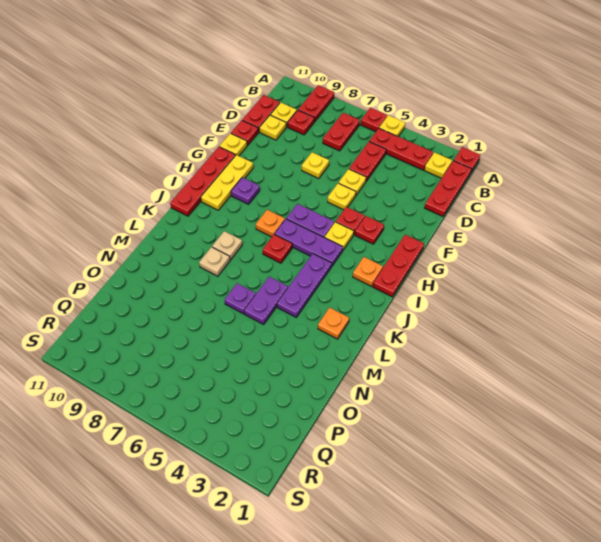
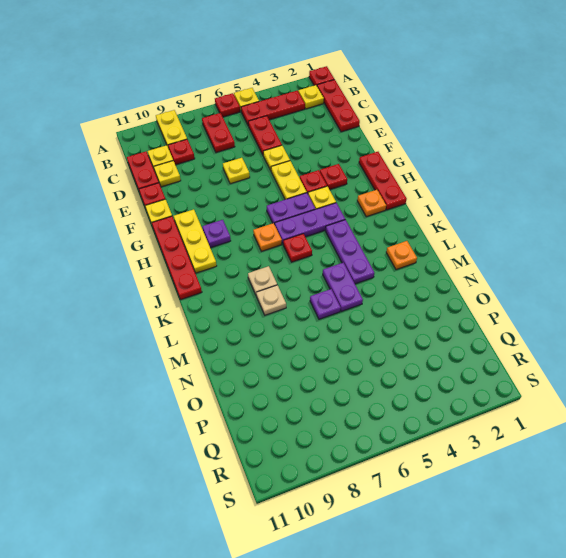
red 1x2 plate [298,85,334,122] -> yellow 1x2 plate [156,110,187,146]
yellow 1x1 plate [328,183,356,210] -> yellow 1x2 plate [271,161,307,200]

